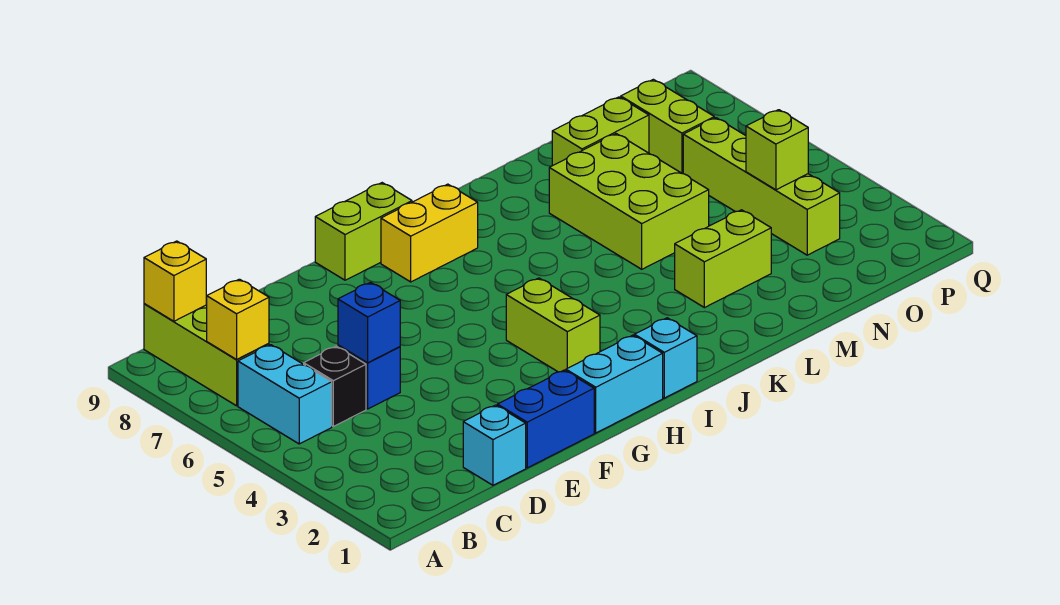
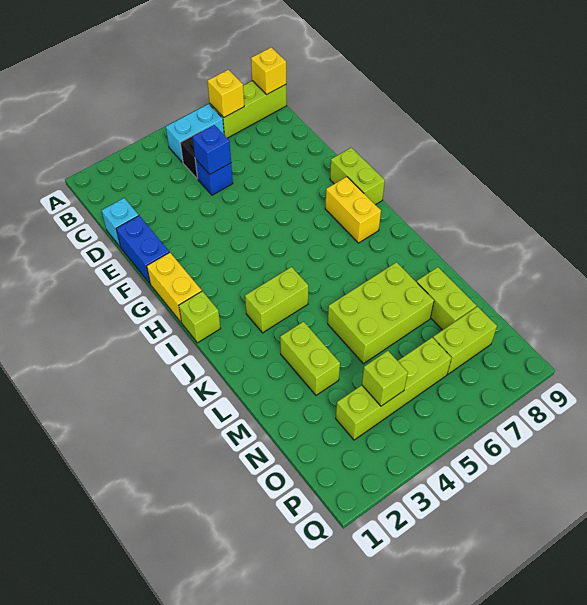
cyan 1x2 brick [566,335,663,433] -> yellow 1x2 brick [147,252,202,323]
lime 1x2 brick [506,278,600,372] -> lime 1x2 brick moved to [245,267,308,333]
cyan 1x1 brick [634,318,697,398] -> lime 1x1 brick [179,291,221,343]

